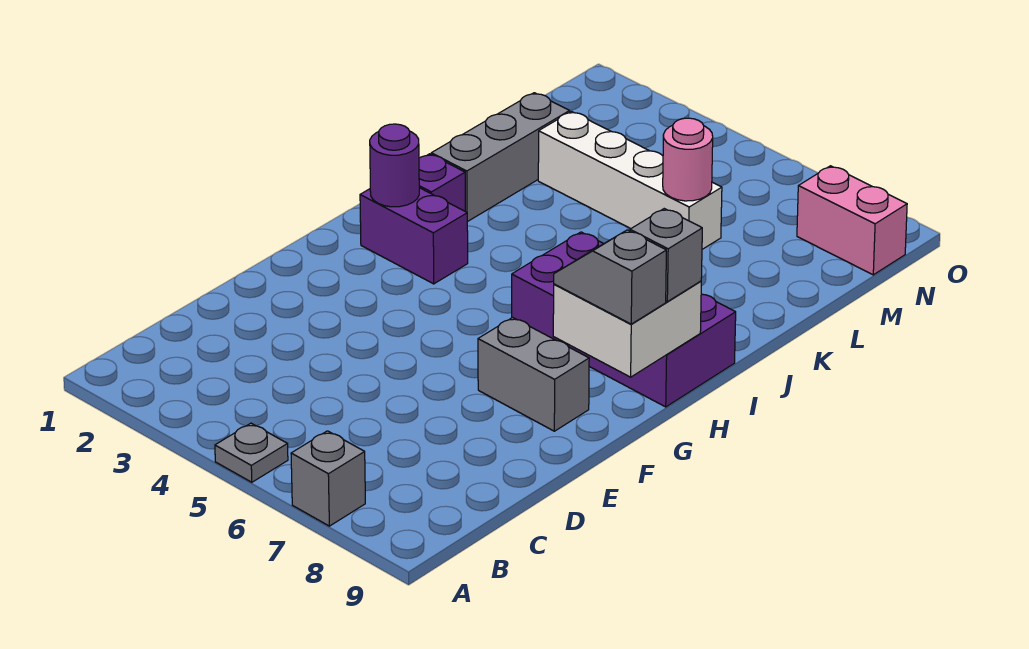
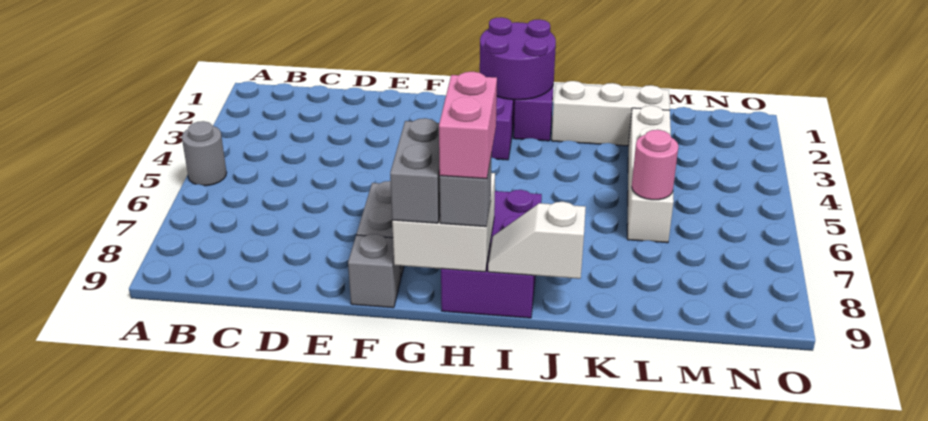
grey 1x1 plate [215,423,288,482] -> grey 1x1 round brick [182,121,227,186]
grey 1x1 brick [291,431,365,526] -> grey 1x1 brick moved to [348,234,401,308]
grey 1x2 slope [554,230,666,324] -> grey 1x2 brick [390,118,440,223]
purple 1x1 round brick [370,124,419,207] -> purple 2x2 round brick [480,17,556,100]
purple 2x4 brick [512,232,736,407] -> purple 2x3 brick [441,190,542,318]
none -> white 1x2 slope [488,202,586,279]
grey 1x3 brick [431,93,570,222] -> white 1x3 brick [552,81,670,146]
pink 1x2 brick [797,166,907,275] -> pink 1x2 brick moved to [439,72,497,179]

